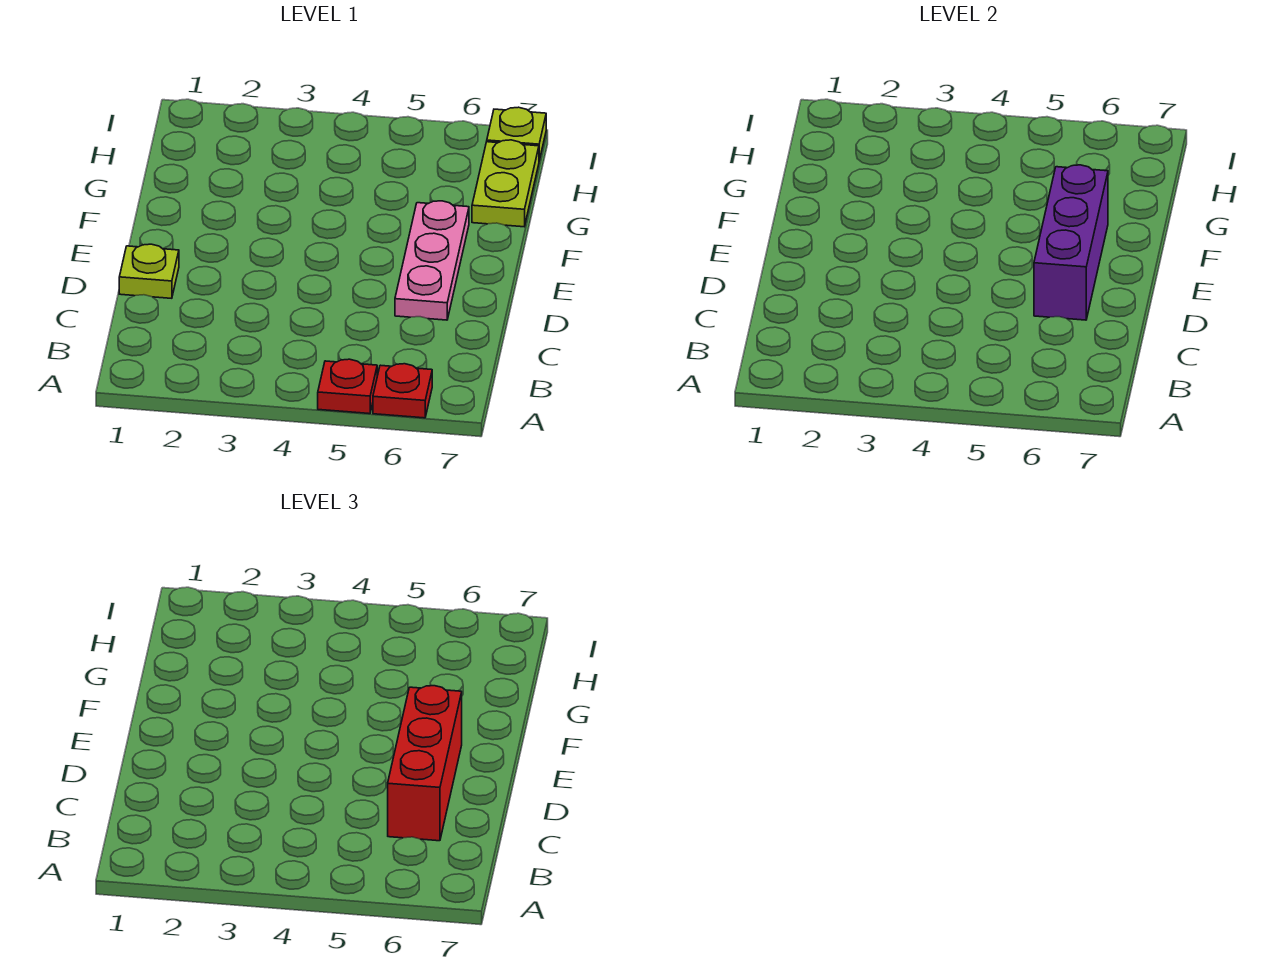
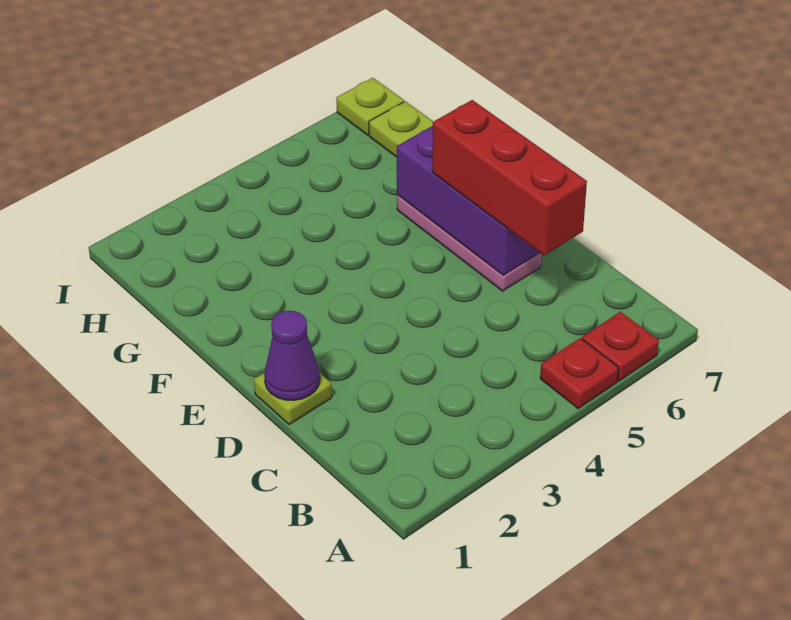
none -> purple 1x1 cone [264,311,320,401]

